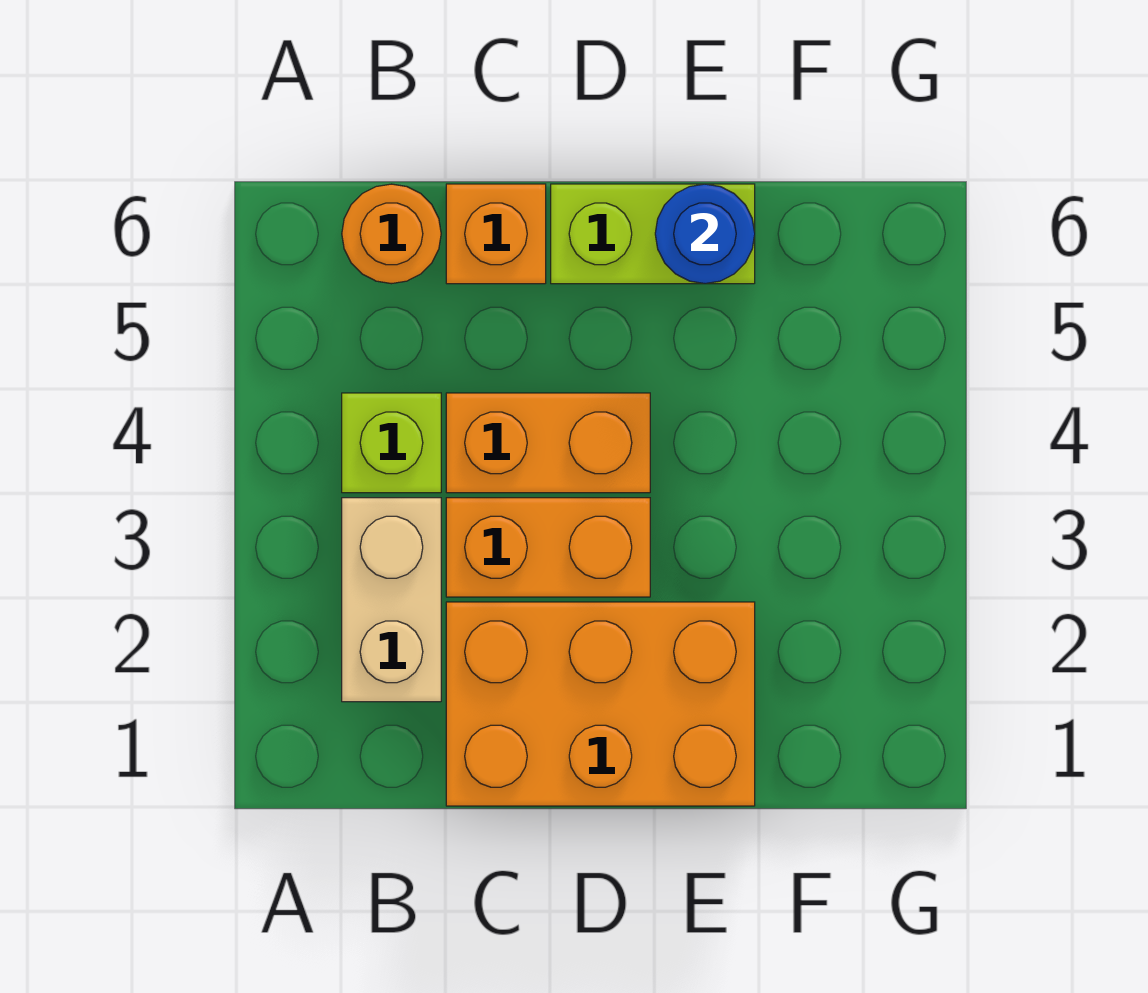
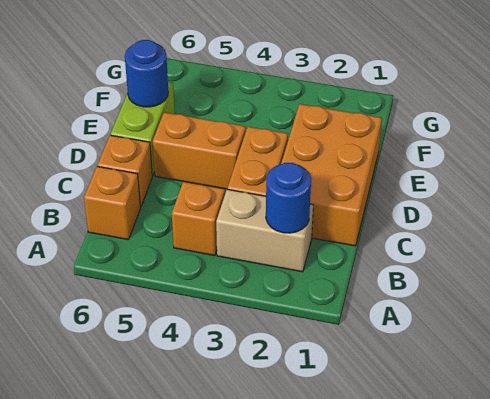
none -> blue 1x1 round brick [266,163,311,233]
lime 1x1 brick [342,393,441,493] -> orange 1x1 brick [172,182,225,256]
orange 1x1 round brick [342,184,441,284] -> orange 1x1 brick [84,166,140,240]
orange 1x2 brick [446,393,650,493] -> orange 1x2 brick turned to [153,112,246,189]

